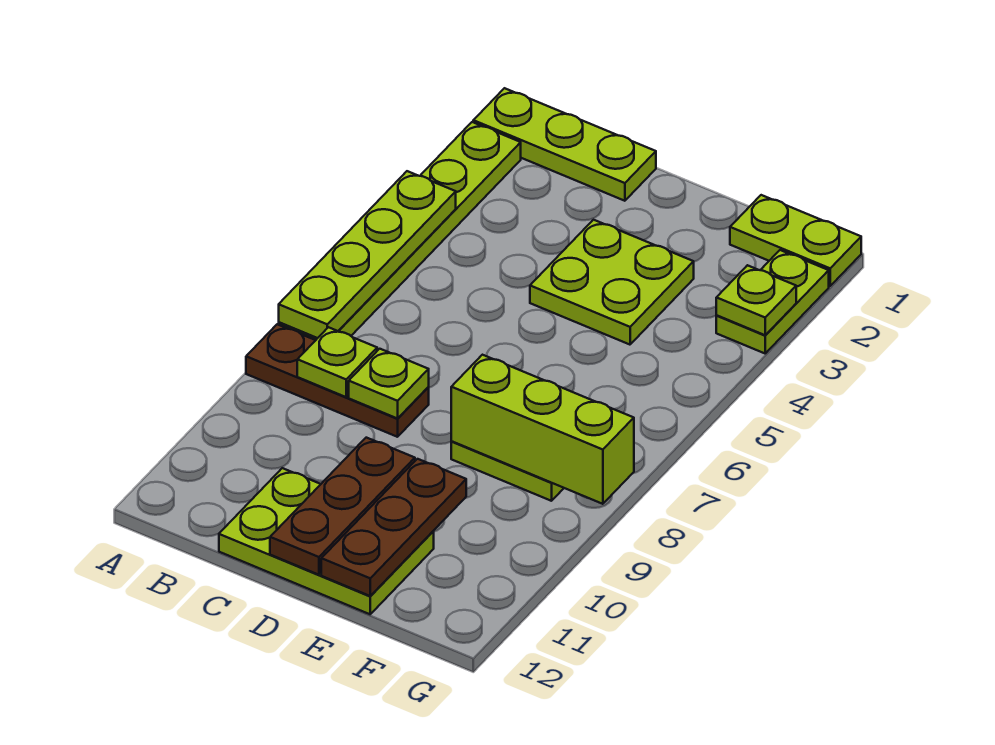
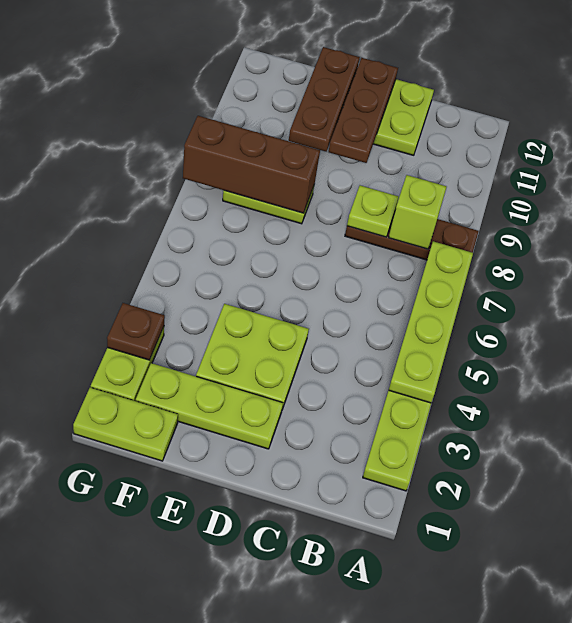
lime 1x3 plate [473,88,656,201] -> lime 1x3 plate moved to [136,363,283,449]
lime 1x1 plate [297,327,377,397] -> lime 1x1 brick [389,175,447,249]
lime 1x3 brick [451,355,634,504] -> brown 1x3 brick [183,116,320,213]
lime 1x1 plate [716,265,796,335] -> brown 1x1 plate [107,303,165,360]

